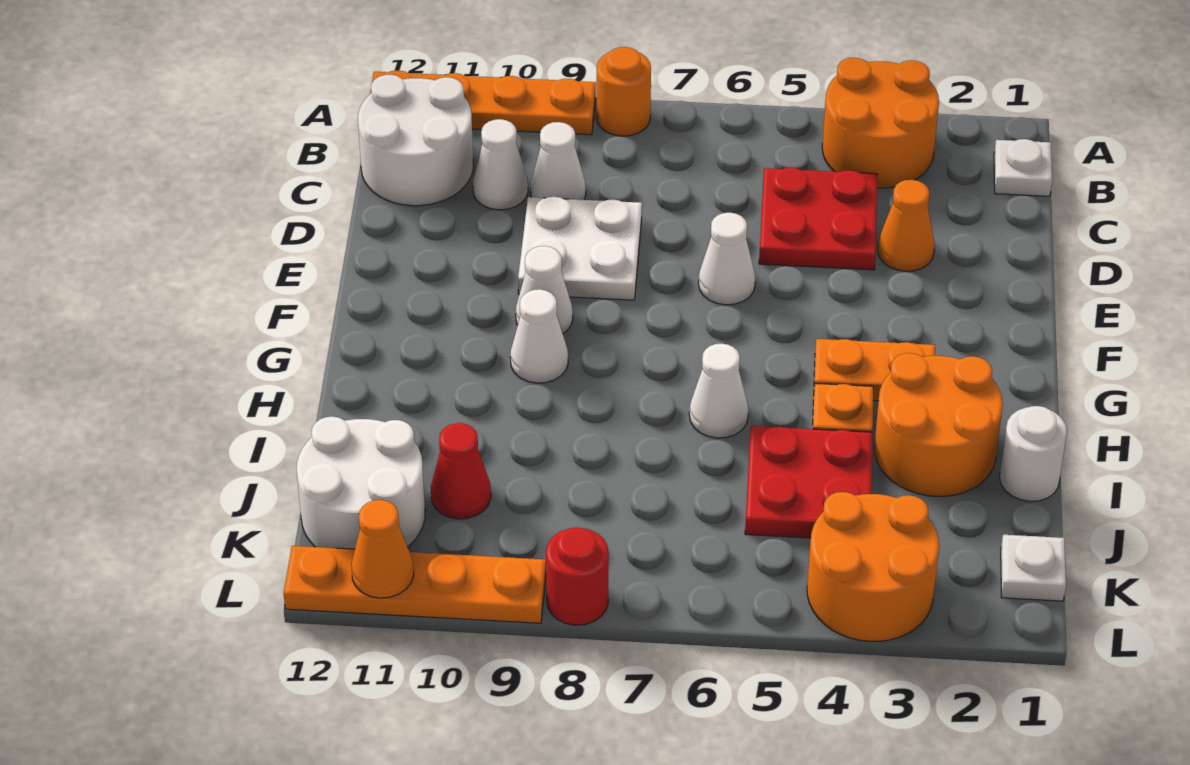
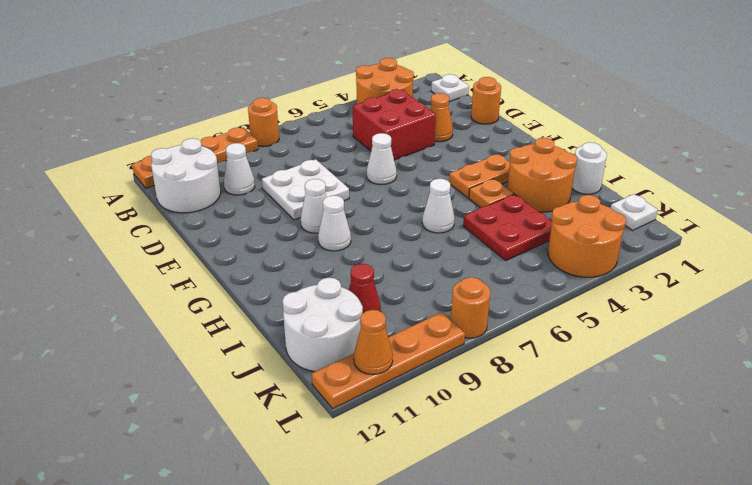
red 2x2 plate [759,168,877,270] -> red 2x2 brick [353,89,436,160]
white 1x1 cone [531,122,586,200] -> none
none -> orange 1x1 round brick [471,77,501,124]
red 1x1 round brick [546,528,609,625] -> orange 1x1 round brick [451,277,490,338]

